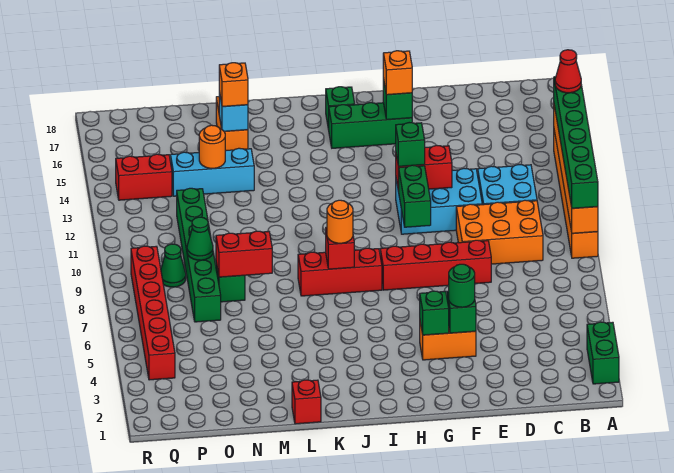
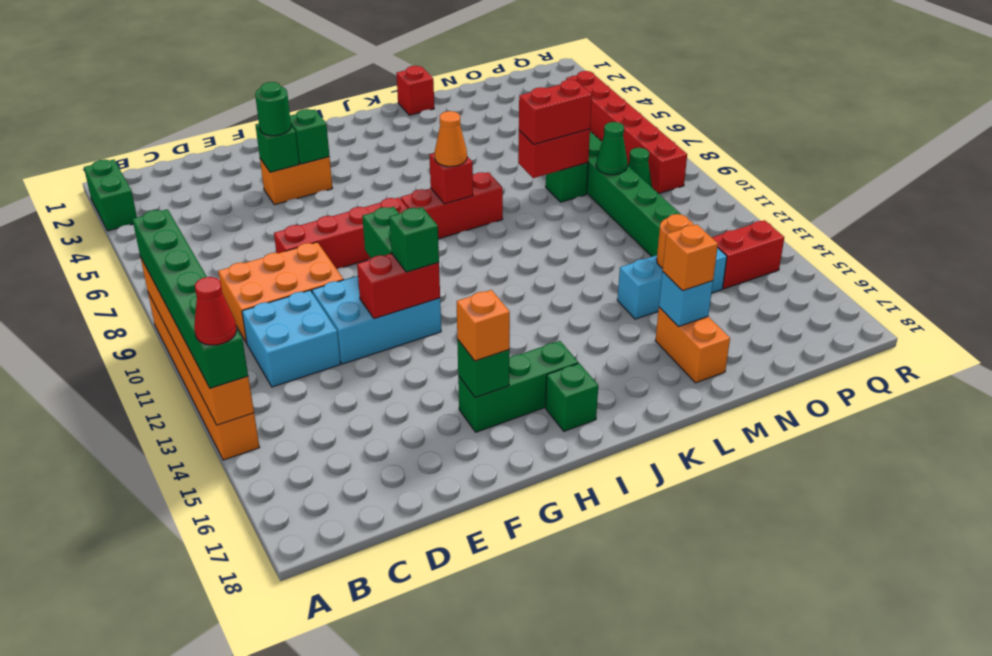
orange 1x1 round brick [327,200,353,243] -> orange 1x1 cone [435,111,467,167]
none -> red 1x2 brick [519,80,592,144]

